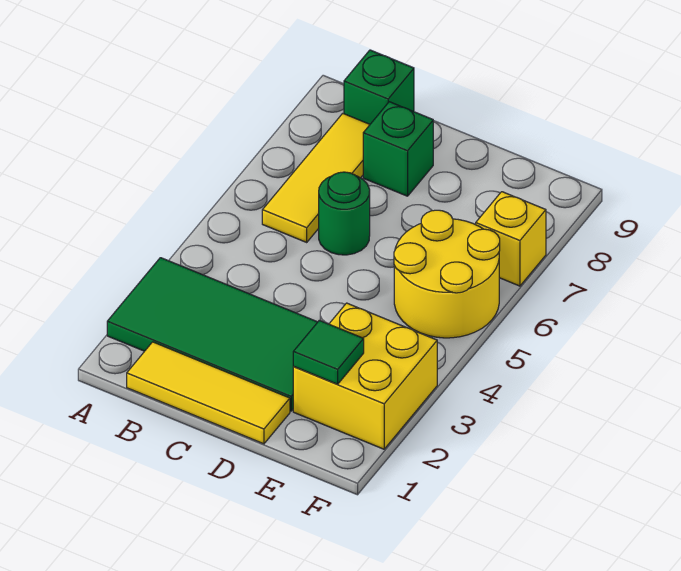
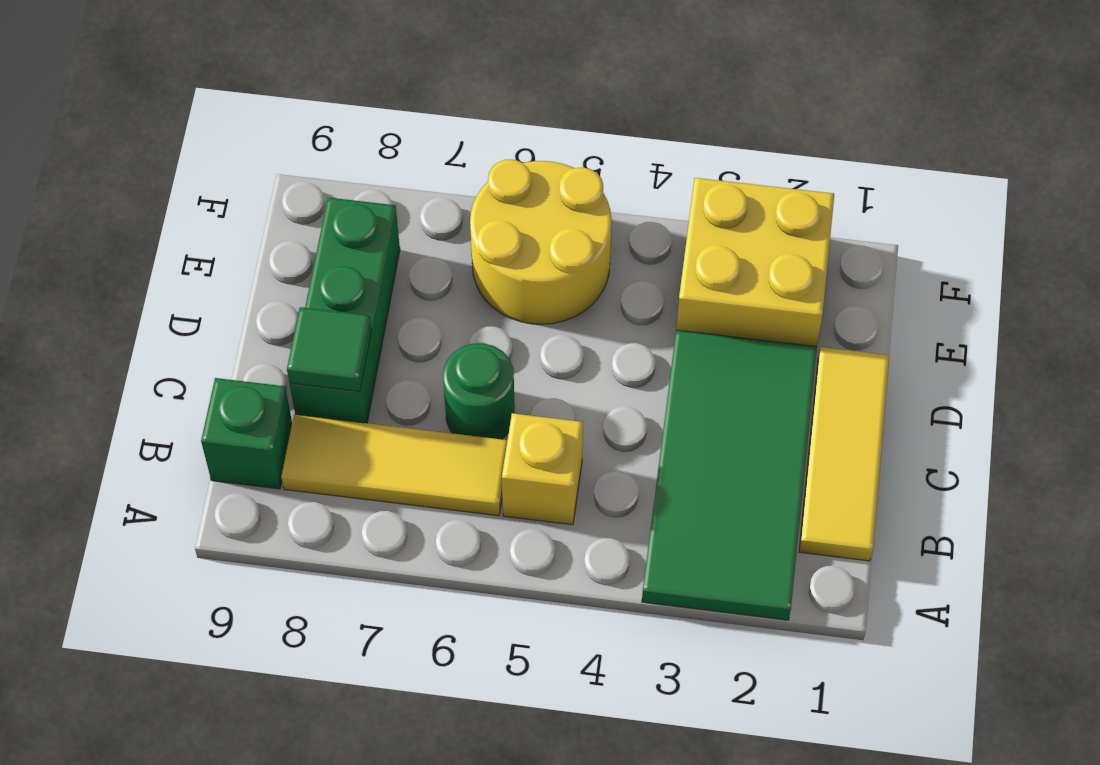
green 1x1 brick [363,102,433,196] -> green 1x3 brick [290,198,400,423]
green 1x1 tile [293,320,364,384] -> green 1x1 tile moved to [287,307,372,391]
yellow 1x1 brick [476,192,546,286] -> yellow 1x1 brick moved to [502,413,583,525]

